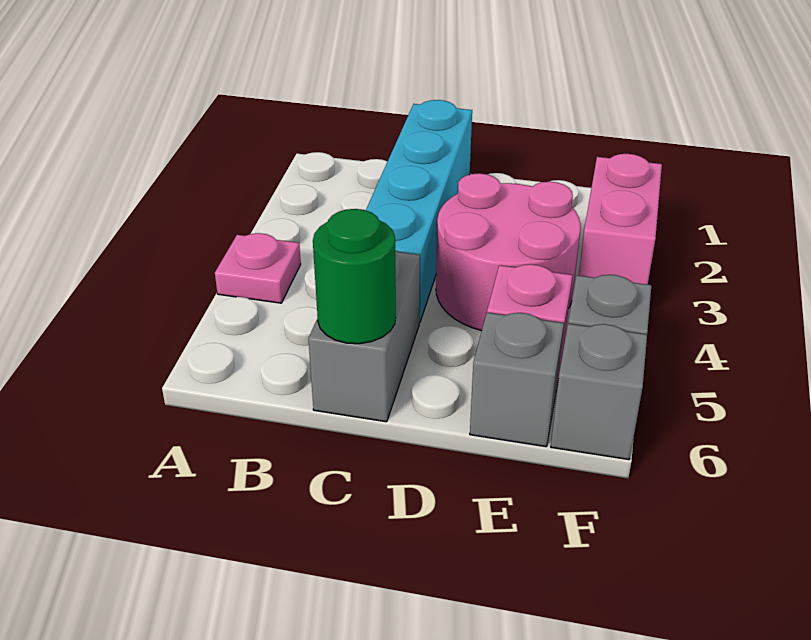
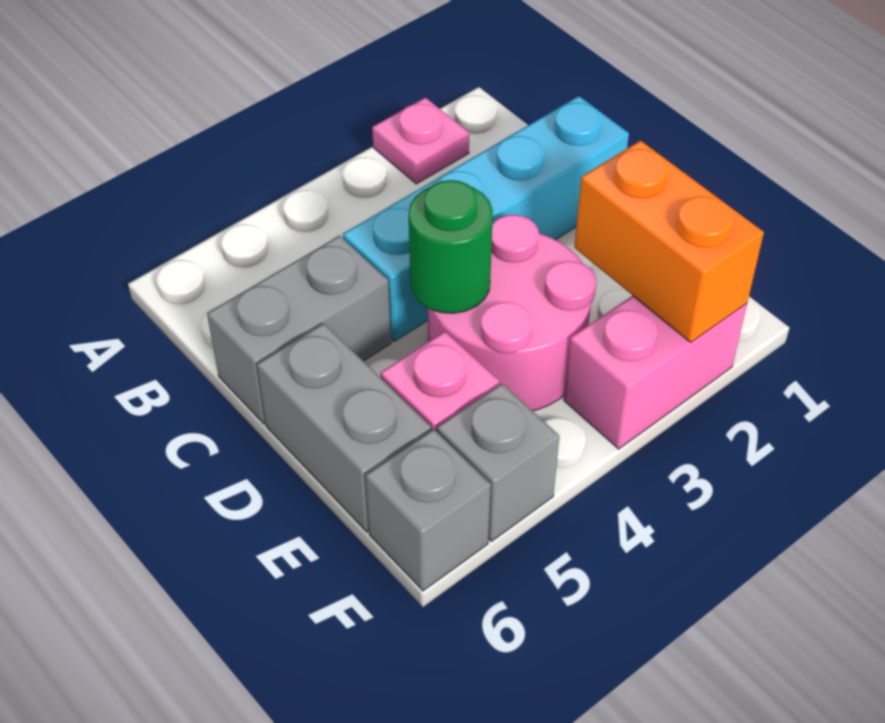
pink 1x1 plate [215,233,301,303] -> pink 1x1 plate moved to [372,98,469,184]
green 1x1 round brick [313,209,396,344] -> green 1x1 round brick moved to [409,180,493,313]
none -> orange 1x2 brick [574,141,764,342]
grey 1x1 brick [470,313,564,447] -> grey 1x2 brick [257,323,431,532]

